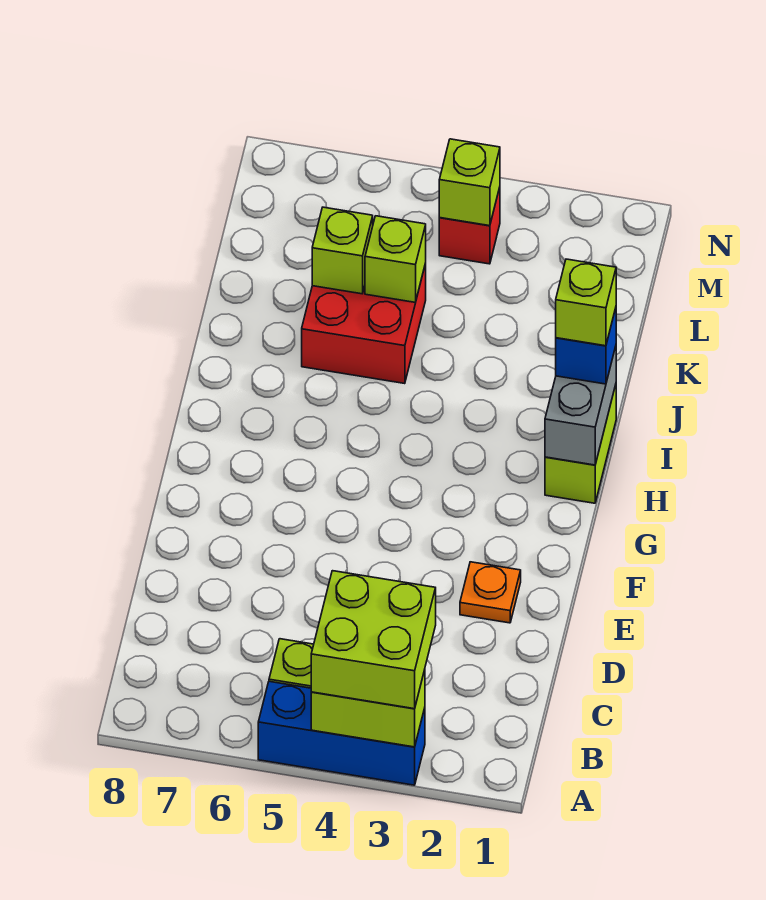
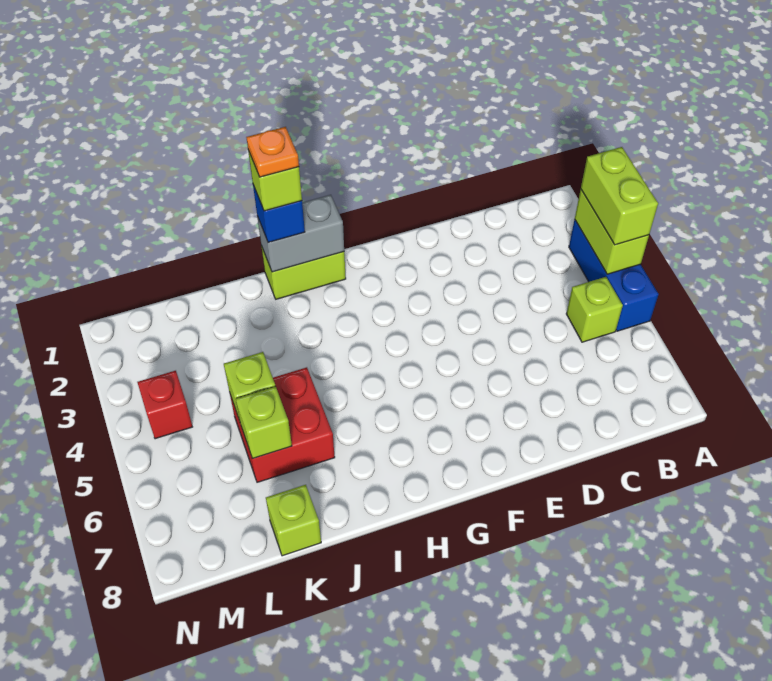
lime 2x2 brick [311,571,436,709] -> lime 1x2 brick [581,147,658,245]
orange 1x1 plate [460,562,521,623] -> orange 1x1 plate moved to [246,127,299,177]
lime 1x1 brick [439,139,500,226] -> lime 1x1 brick moved to [266,485,321,556]

